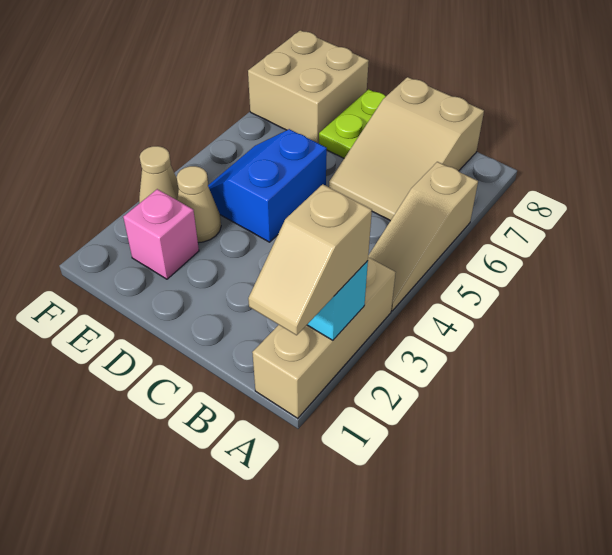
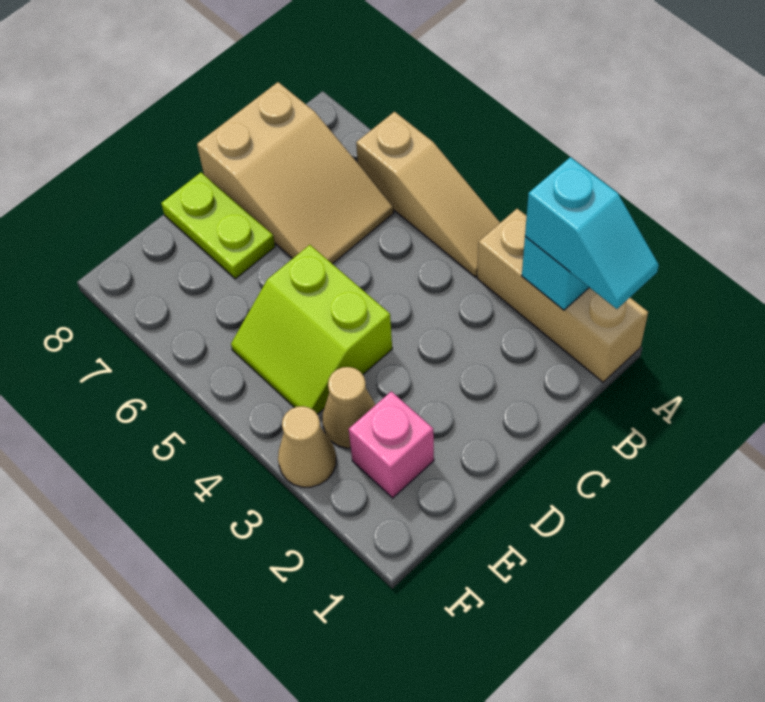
tan 1x2 slope [248,184,372,335] -> cyan 1x2 slope [525,157,659,309]
blue 2x2 slope [208,129,327,242] -> lime 2x2 slope [231,245,392,414]
tan 2x2 brick [248,30,369,144] -> none

